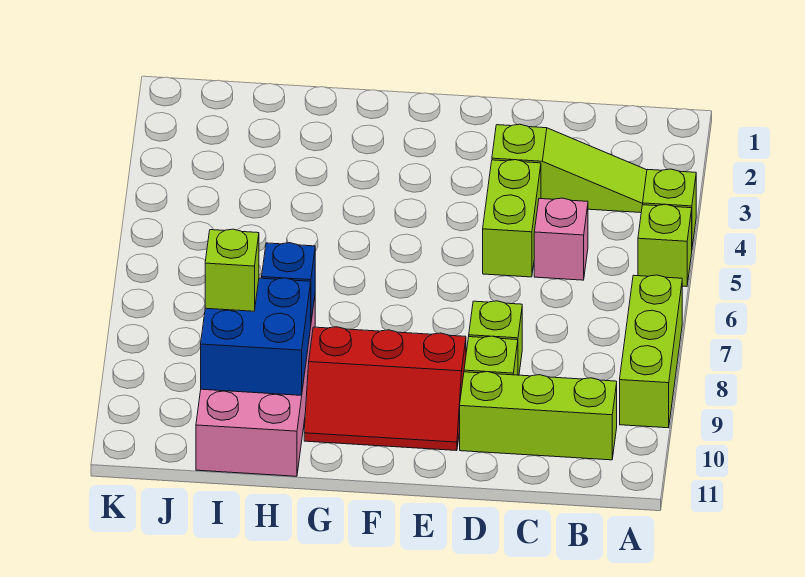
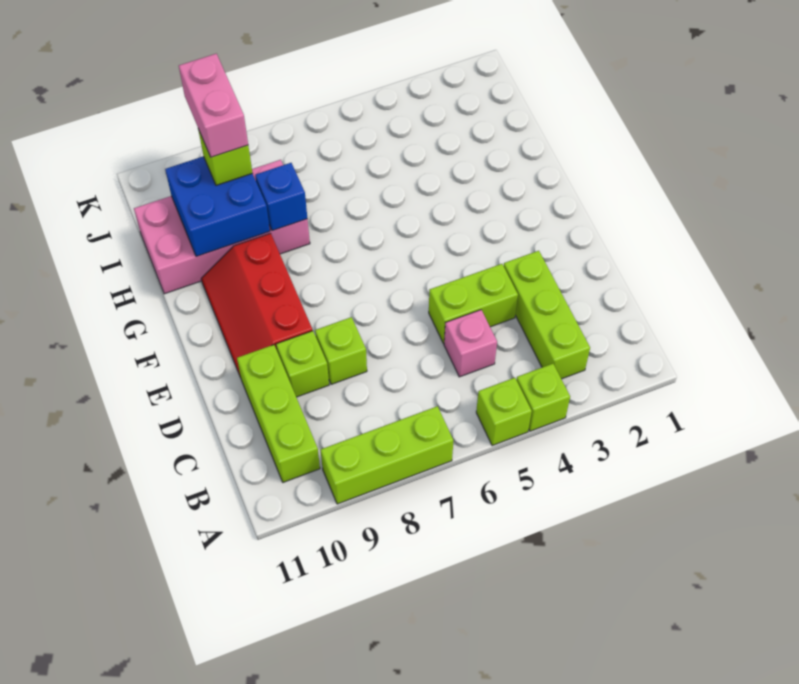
lime 1x3 slope [492,124,647,213] -> lime 1x3 brick [504,251,590,379]
none -> pink 1x2 brick [179,54,248,157]

